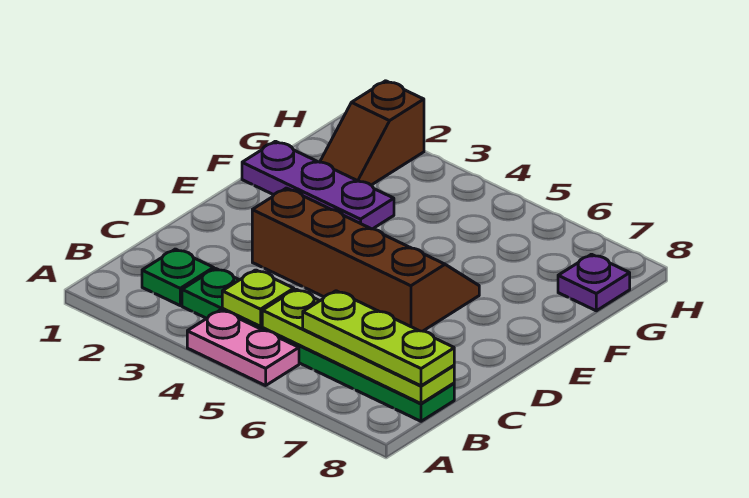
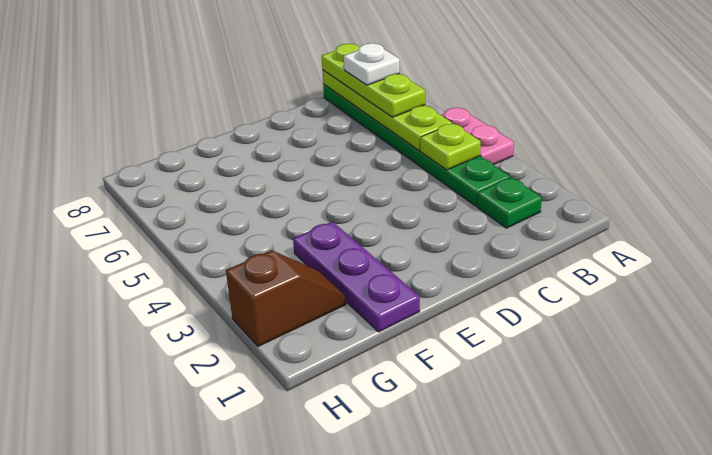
none -> white 1x1 plate [344,43,400,85]
brown 2x4 slope [252,188,479,331] -> none
purple 1x1 plate [558,254,630,311] -> none

